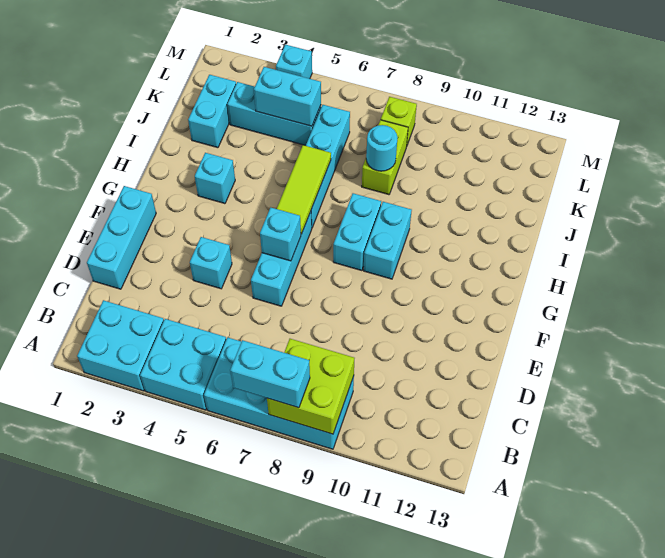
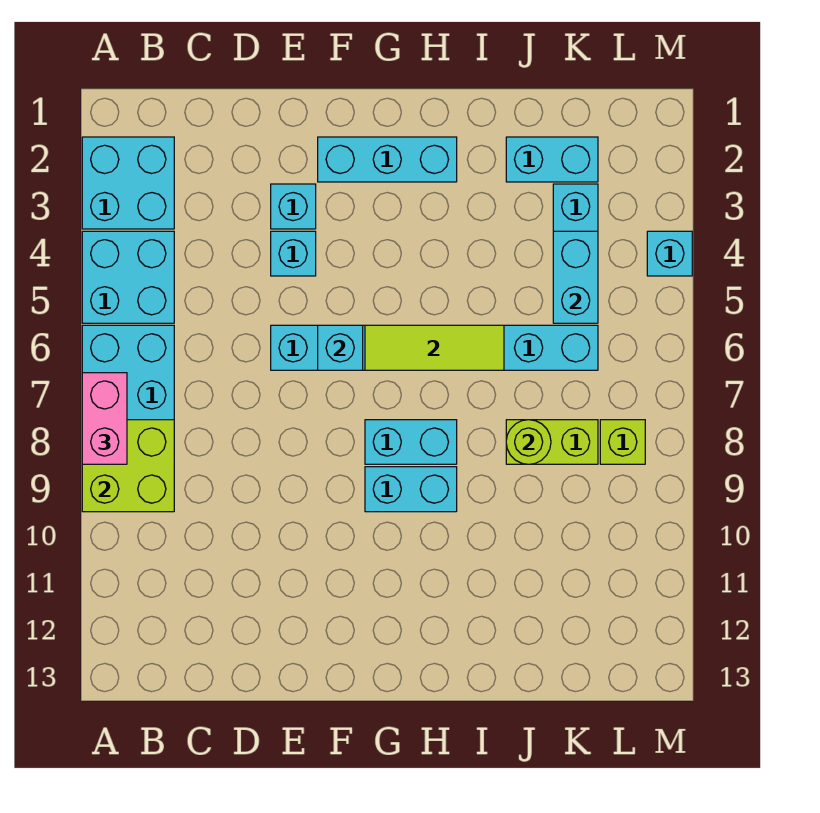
cyan 1x2 brick [230,340,310,408] -> pink 1x2 brick [82,373,127,464]
cyan 1x3 brick [87,186,156,289] -> cyan 1x3 brick moved to [318,137,457,182]
cyan 1x1 brick [195,153,235,204] -> cyan 1x1 brick moved to [271,184,316,229]
cyan 1x1 round brick [366,125,398,171] -> lime 1x1 round brick [506,420,551,464]

